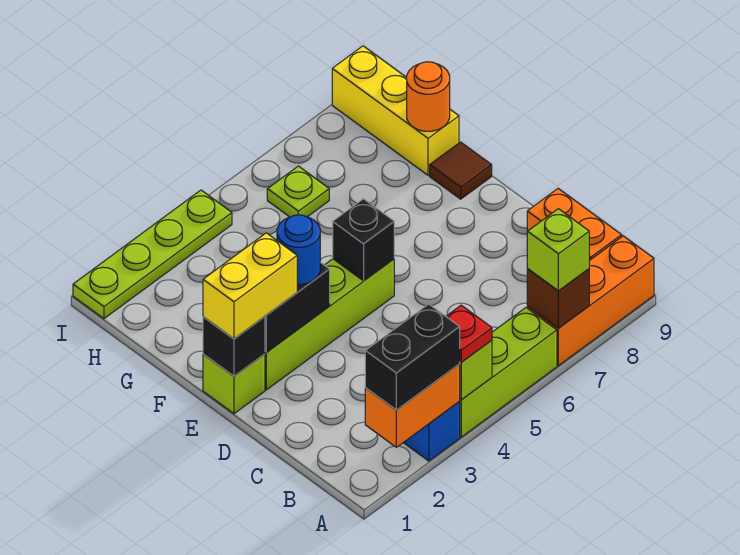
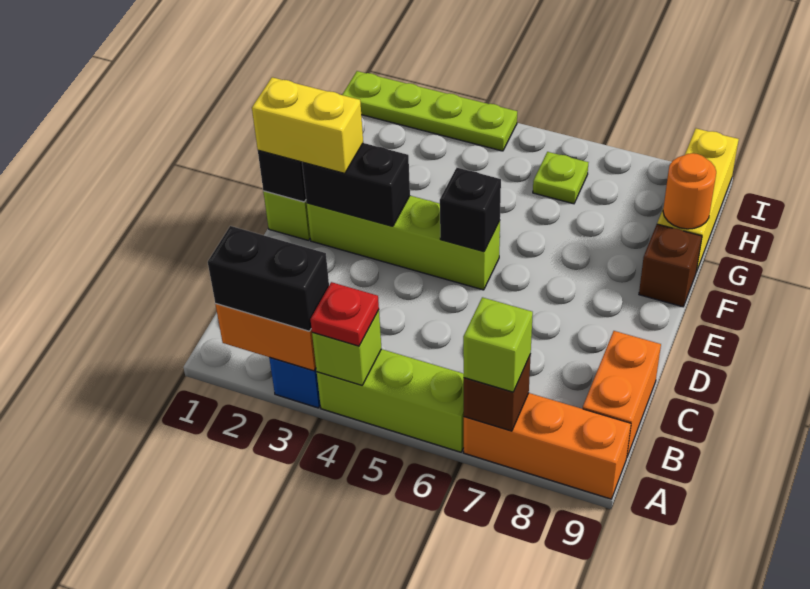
blue 1x1 round brick [277,215,320,284] -> none
brown 1x1 tile [430,142,492,199] -> brown 1x1 brick [639,224,702,307]

